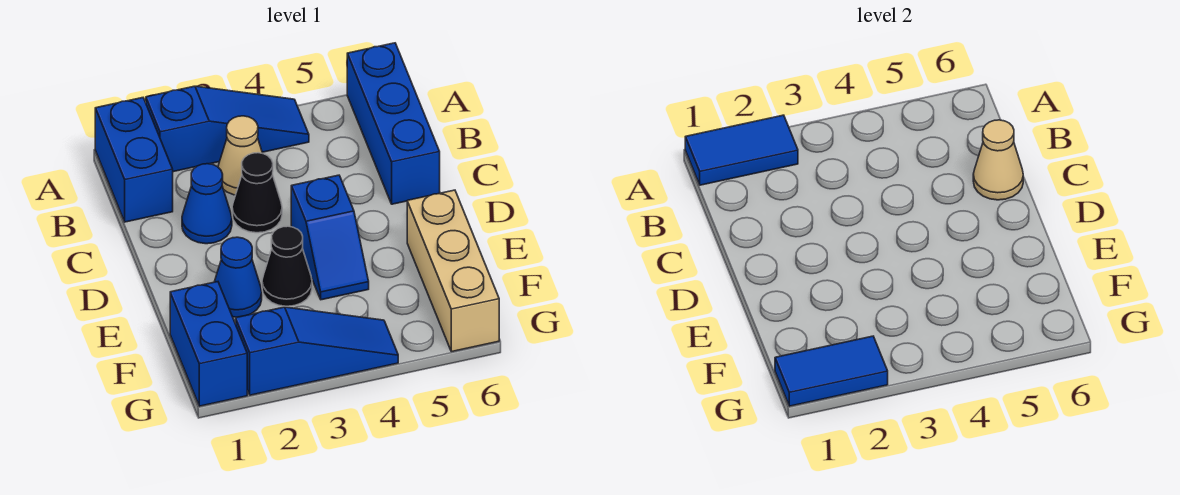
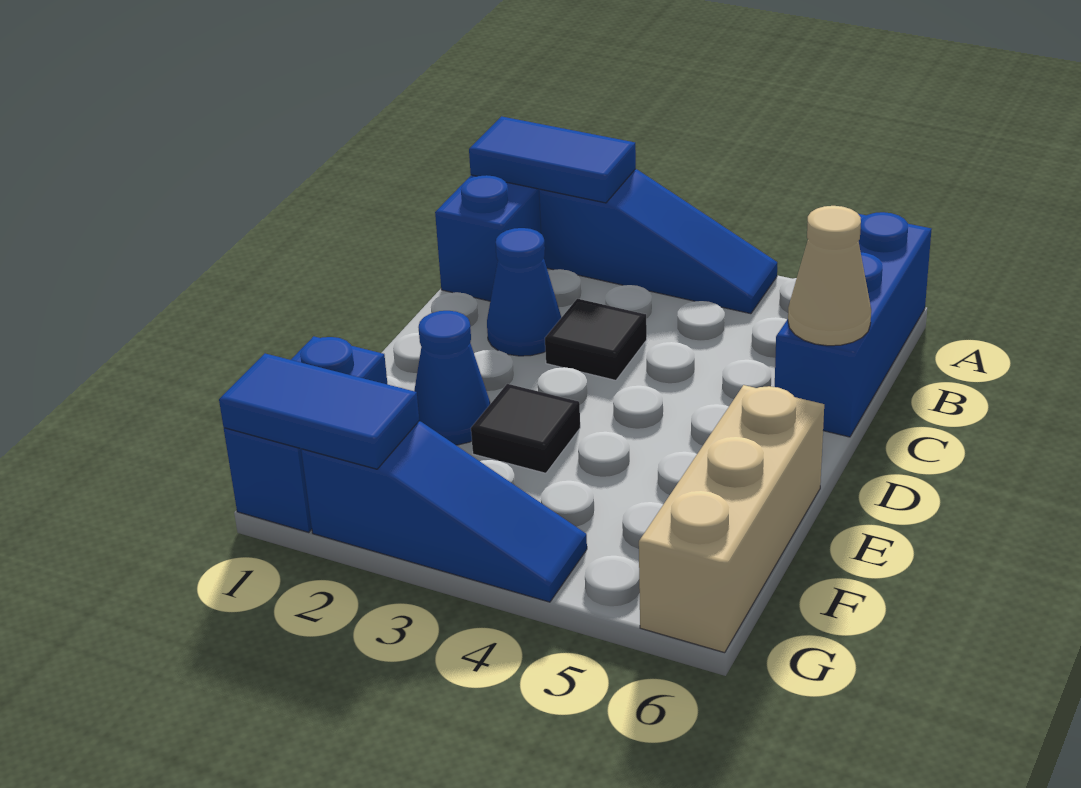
tan 1x1 cone [218,116,262,195] -> none
black 1x1 cone [232,153,282,233] -> black 1x1 tile [545,299,647,380]
blue 1x2 slope [291,175,369,300] -> none
black 1x1 cone [262,226,312,306] -> black 1x1 tile [471,384,580,473]

